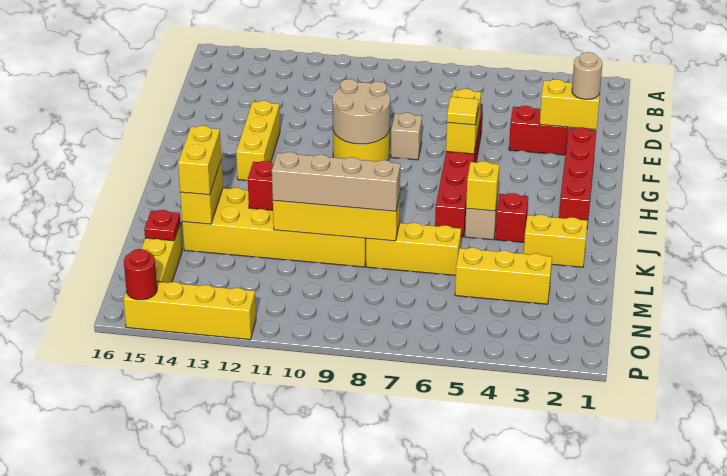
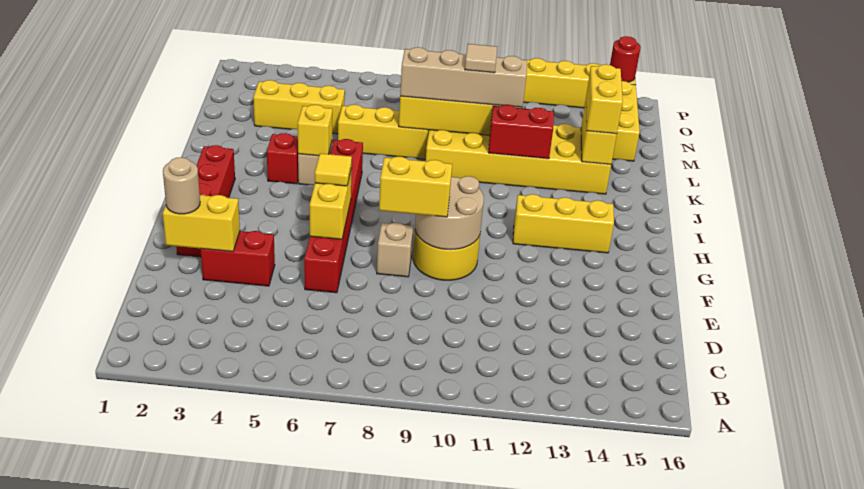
yellow 1x3 brick [236,101,280,180] -> yellow 1x3 brick turned to [513,194,614,253]
yellow 1x2 brick [524,215,588,267] -> yellow 1x2 brick moved to [379,157,452,217]
none -> tan 1x1 tile [465,44,497,73]
red 1x1 plate [144,210,180,241] -> none

